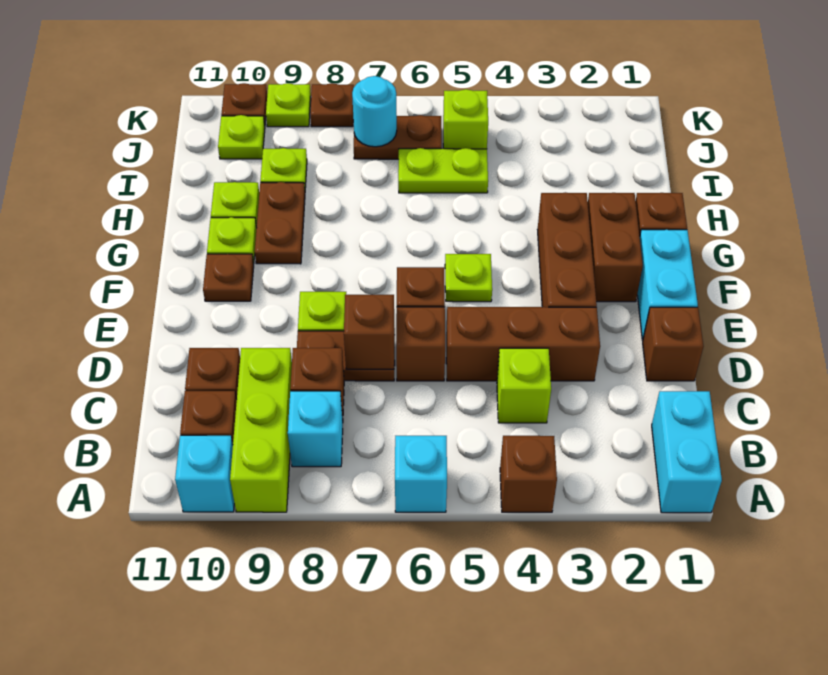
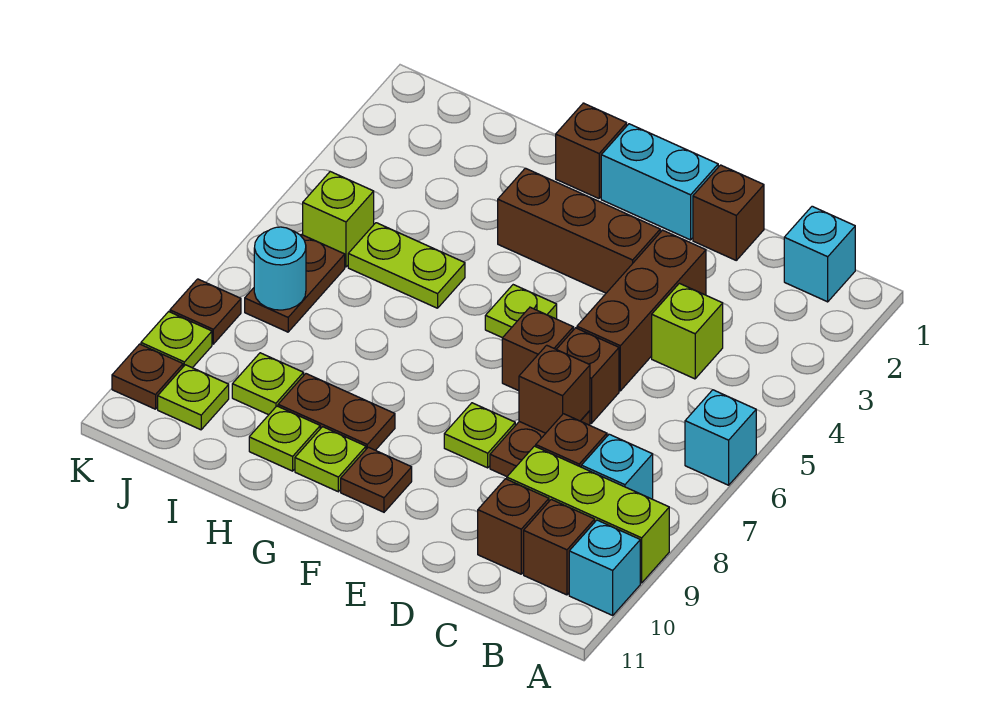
cyan 1x2 brick [652,391,722,513] -> cyan 1x1 brick [784,206,855,302]
brown 1x1 brick [500,436,557,512] -> none
brown 1x2 brick [588,193,643,302] -> none
lime 1x2 plate [398,148,488,193] -> lime 1x2 plate turned to [348,223,465,308]

